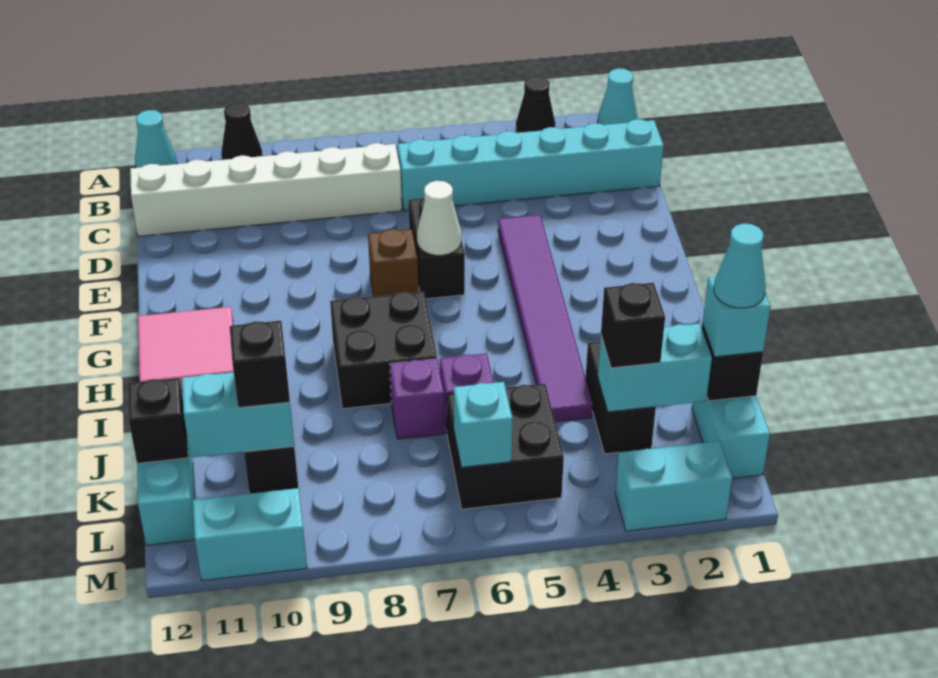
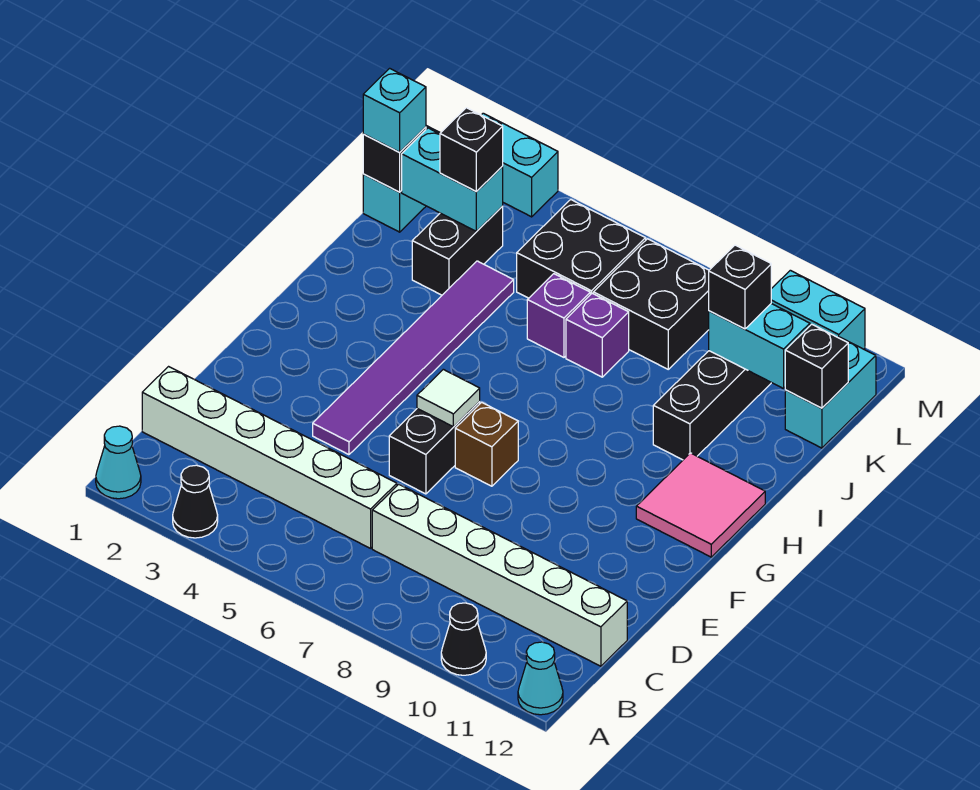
cyan 1x6 brick [398,119,664,211] -> white 1x6 brick [142,367,397,548]
white 1x1 cone [417,181,461,255] -> white 1x1 tile [417,369,480,427]
black 2x2 brick [330,291,437,409] -> black 2x2 brick moved to [593,239,709,369]
cyan 1x1 cone [714,223,766,308] -> none
cyan 1x1 brick [454,382,513,467] -> none

